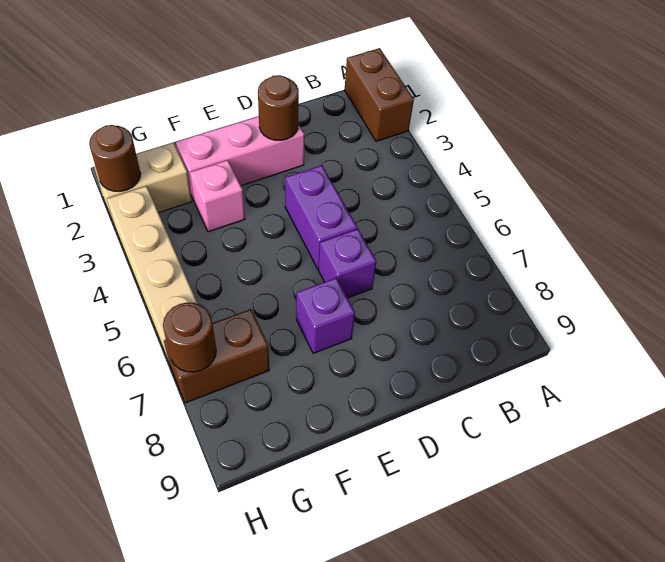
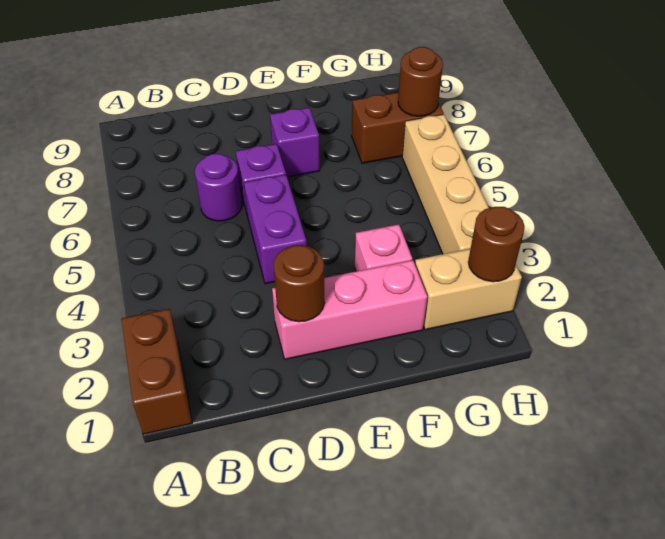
none -> purple 1x1 round brick [195,154,242,221]

